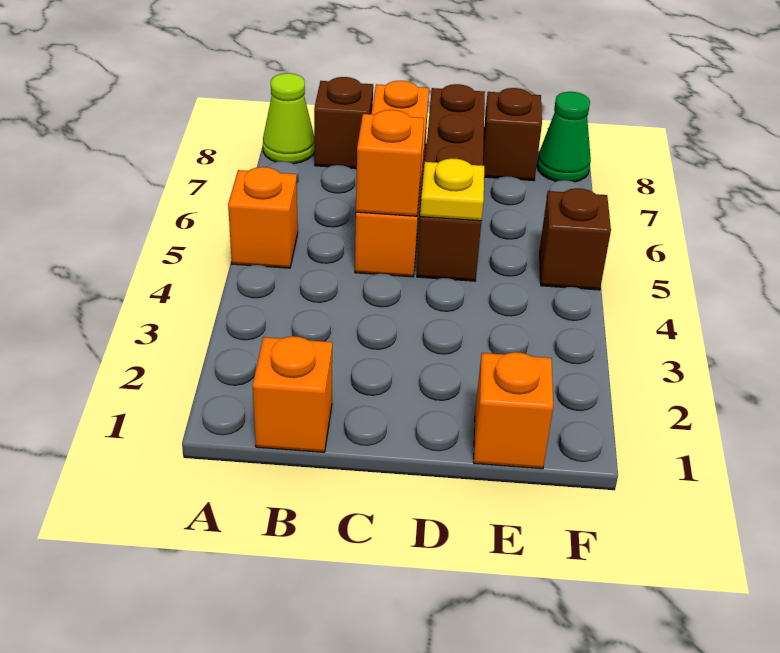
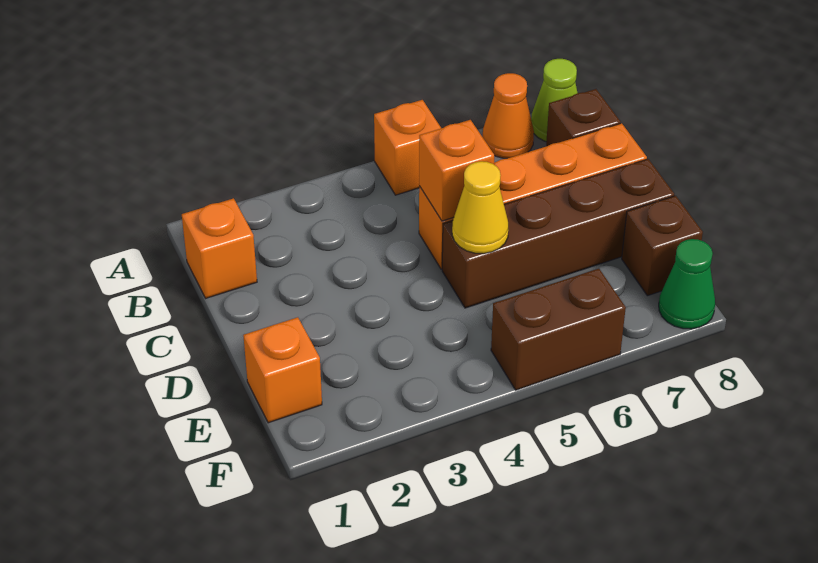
none -> orange 1x1 cone [483,73,534,158]
yellow 1x1 plate [420,158,484,221] -> yellow 1x1 cone [452,161,508,254]
brown 1x1 brick [540,188,611,290] -> brown 1x2 brick [491,269,626,390]

